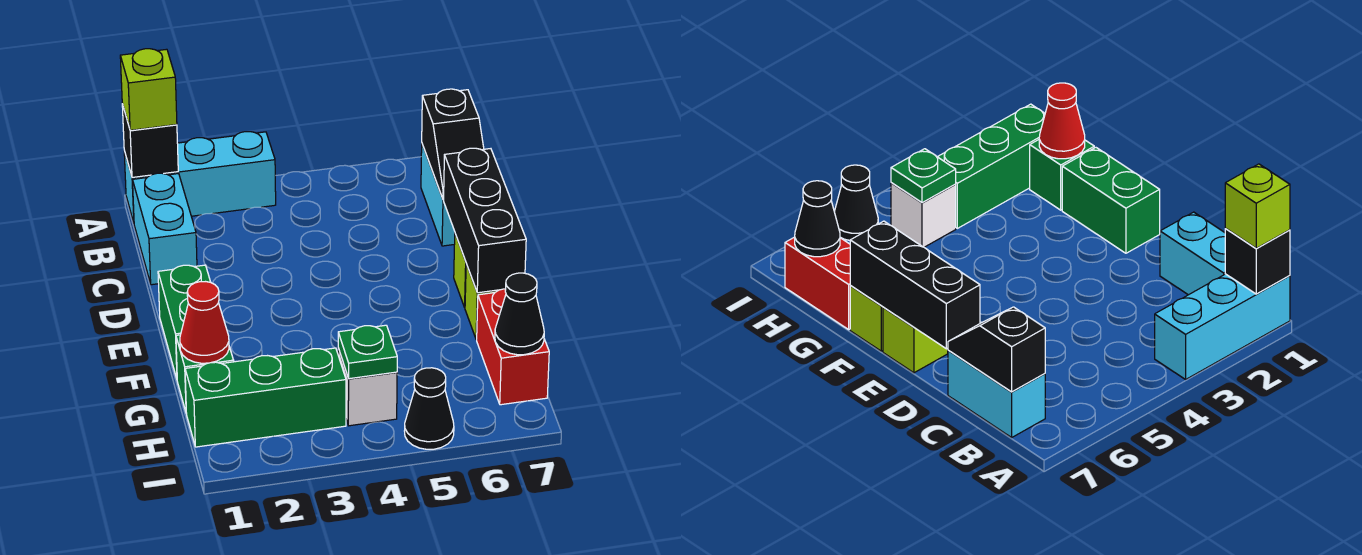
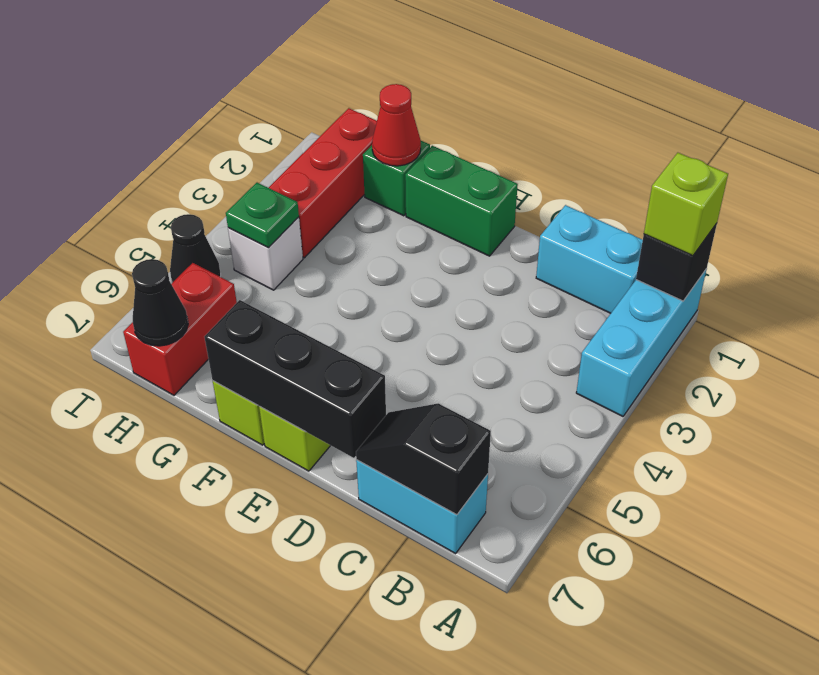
red 1x2 brick [477,289,549,405] -> red 1x2 brick turned to [123,263,237,395]
green 1x3 brick [185,348,346,447] -> red 1x3 brick [269,108,377,258]

